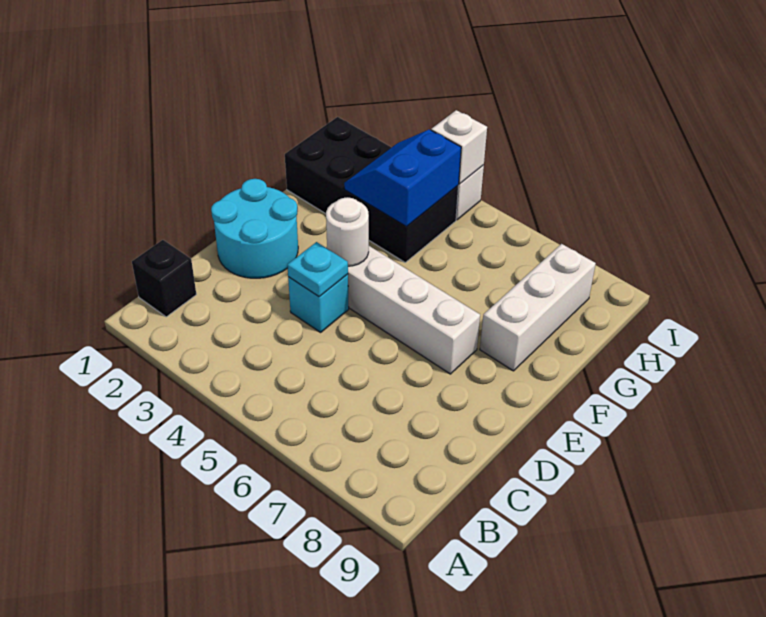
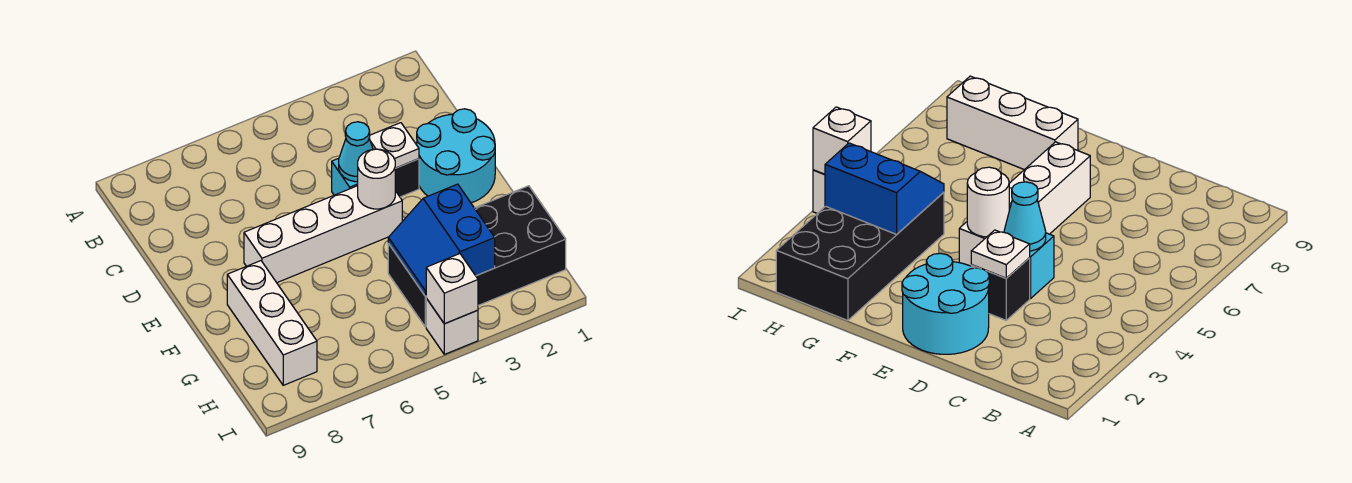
black 1x1 brick [132,240,196,317] -> black 1x1 brick moved to [395,159,419,197]
none -> white 1x1 plate [369,123,419,168]
cyan 1x1 plate [287,242,348,297] -> cyan 1x1 cone [339,122,373,182]
blue 2x2 slope [344,130,461,226] -> blue 2x2 slope turned to [388,184,495,296]

